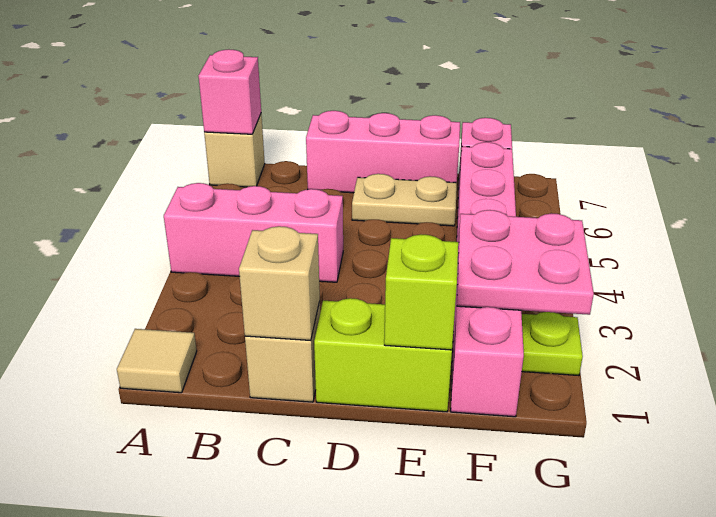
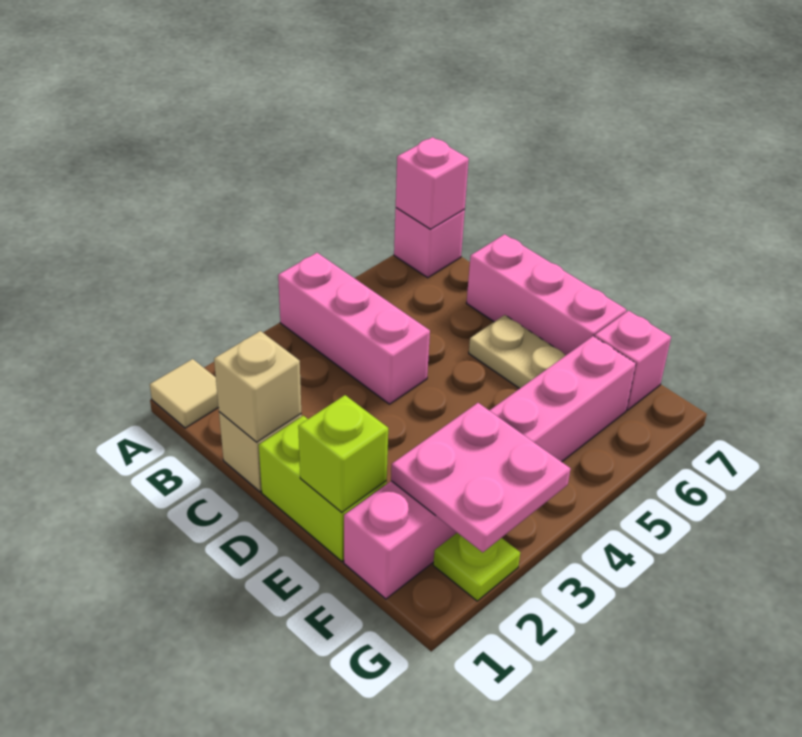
tan 1x1 brick [204,114,265,187] -> pink 1x1 brick [394,208,465,278]

